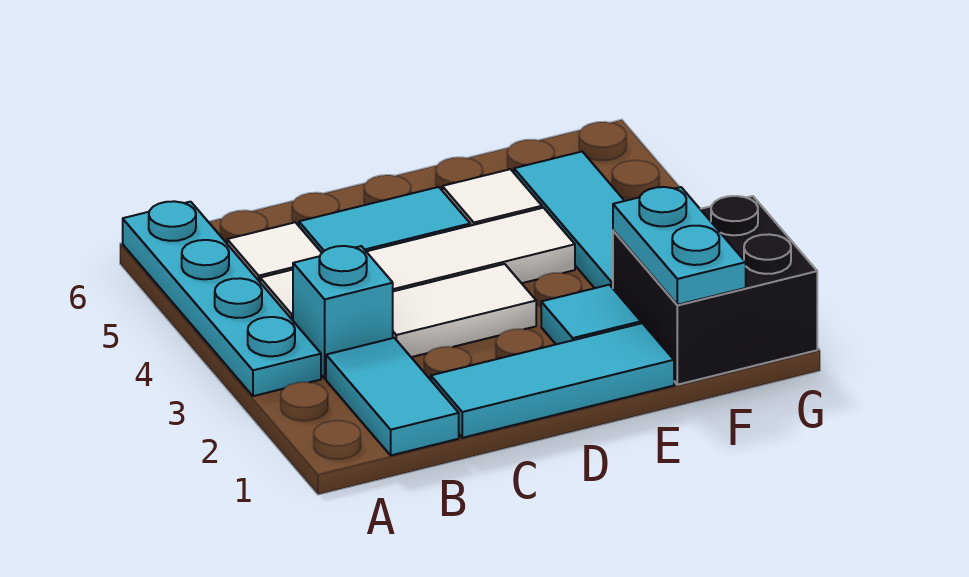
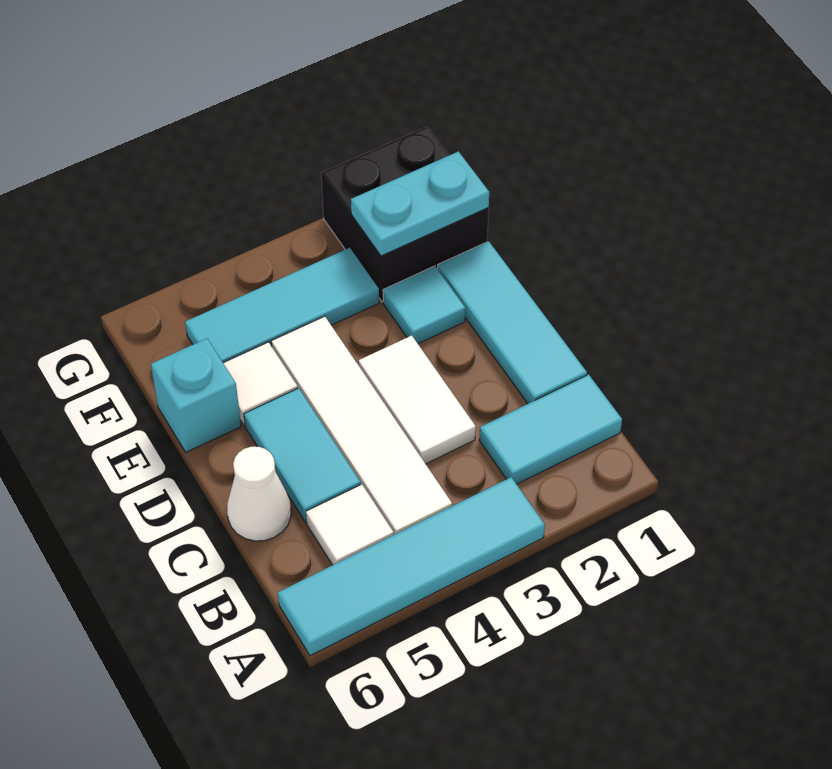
cyan 1x4 plate [123,201,321,396] -> cyan 1x4 tile [278,477,545,656]
cyan 1x1 brick [293,246,393,378] -> cyan 1x1 brick moved to [151,338,241,452]
none -> white 1x1 cone [227,447,291,541]

